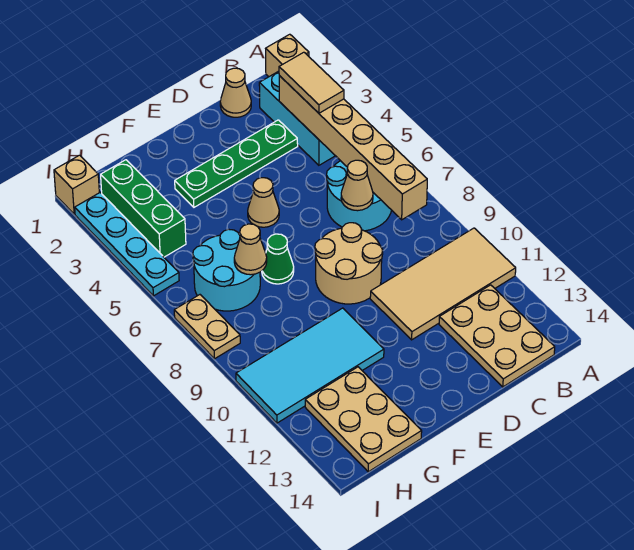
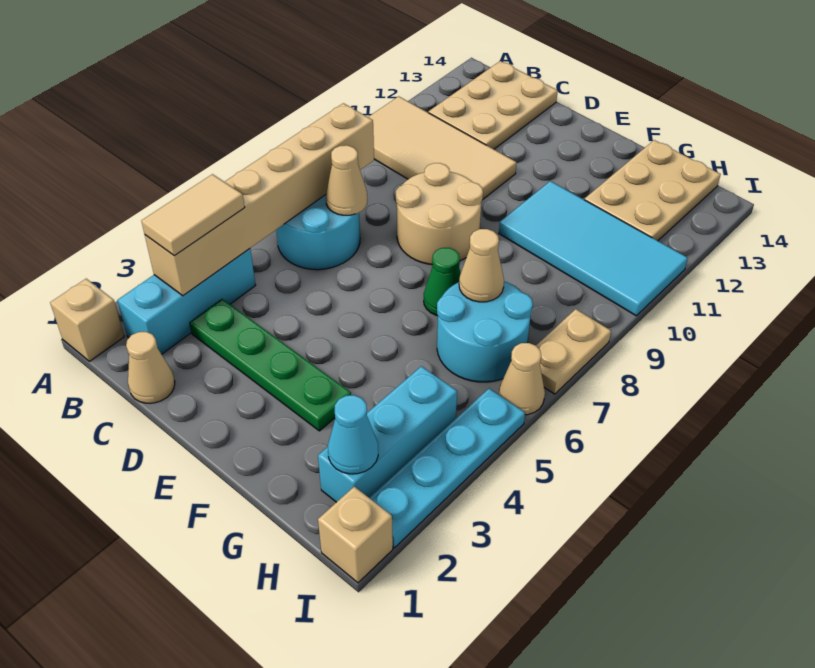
tan 1x1 cone [248,178,279,227] -> tan 1x1 cone moved to [499,343,545,415]
green 1x3 brick [101,160,186,257] -> cyan 1x3 brick [318,366,457,502]
none -> cyan 1x1 cone [328,395,378,474]

